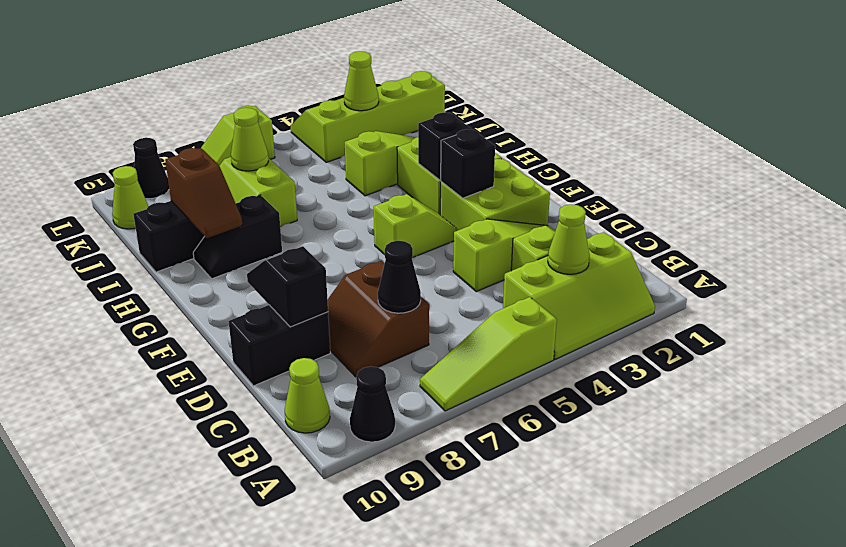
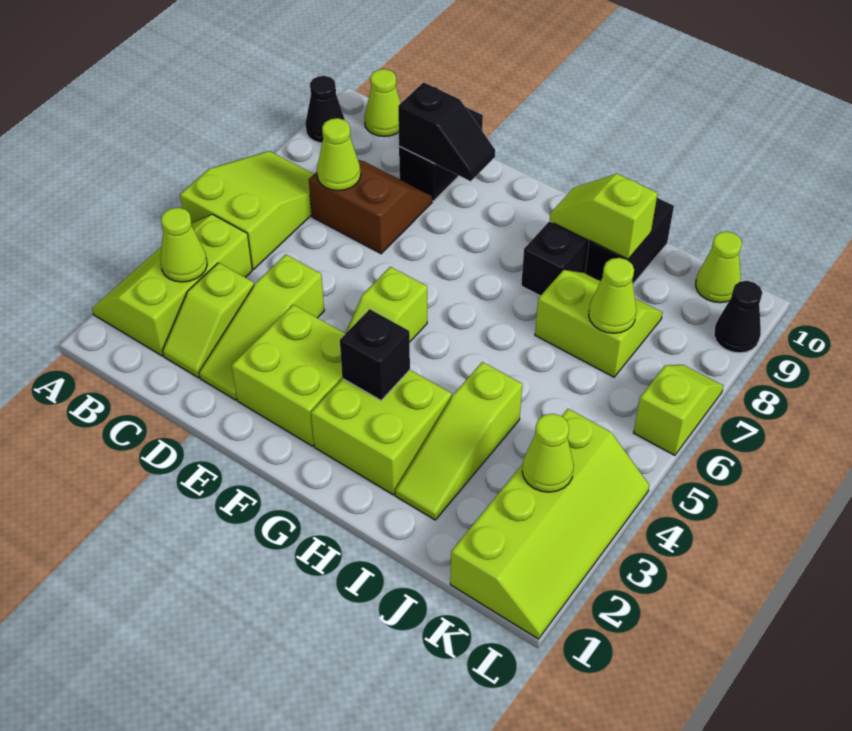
lime 1x3 slope [420,297,557,411] -> lime 2x3 slope [180,151,314,269]
black 1x1 cone [378,241,421,313] -> lime 1x1 cone [317,118,361,191]
black 1x1 brick [441,129,495,198] -> none
brown 1x2 slope [165,148,242,238] -> lime 1x2 slope [550,174,658,259]

